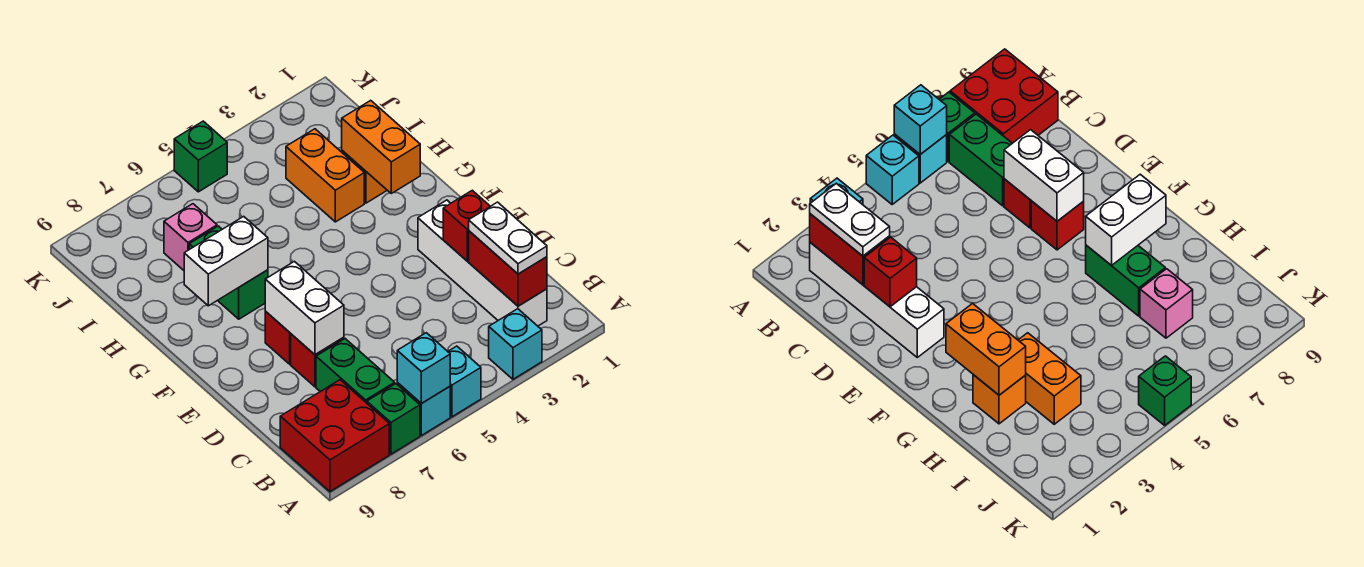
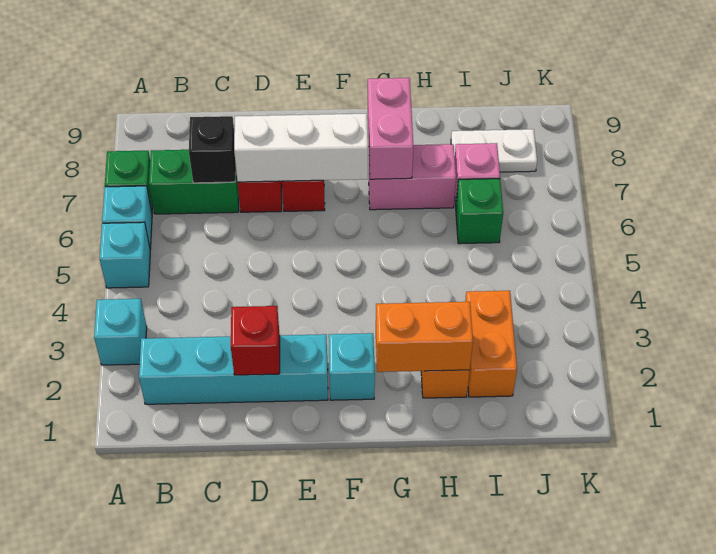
cyan 1x1 brick [397,333,450,404] -> cyan 1x1 brick moved to [329,333,375,400]
red 2x2 brick [280,380,389,492] -> none
white 1x4 brick [418,200,547,326] -> cyan 1x4 brick [139,334,328,404]
red 1x2 brick [469,231,547,306] -> none
white 1x2 plate [469,202,547,274] -> white 1x2 plate moved to [451,129,537,172]
none -> black 1x1 brick [189,116,236,183]
white 1x2 brick [265,261,344,355] -> white 1x3 brick [234,114,368,182]
green 1x2 brick [189,226,268,319] -> pink 1x2 brick [369,144,456,210]
white 1x2 brick [184,216,268,306] -> pink 1x2 brick [368,78,413,179]
orange 1x2 brick [286,129,364,222] -> orange 1x2 brick turned to [465,291,517,397]
green 1x1 brick [174,121,227,192] -> green 1x1 brick moved to [456,179,503,244]

